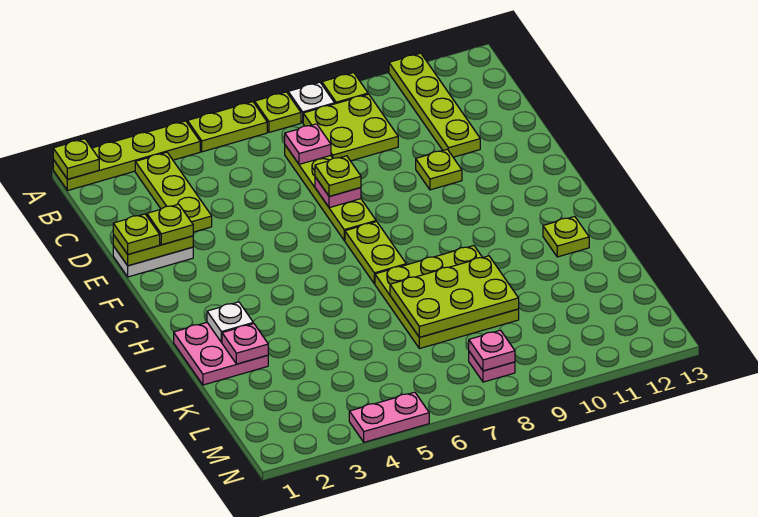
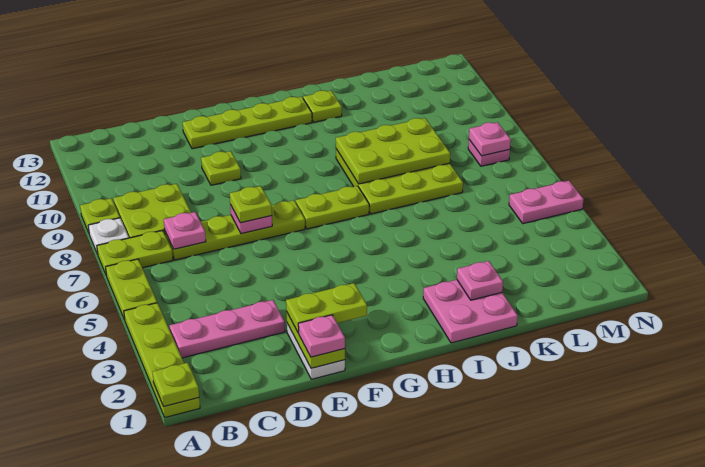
lime 1x1 plate [255,92,301,132] -> lime 1x2 plate [97,230,173,276]
lime 1x4 plate [389,53,480,157] -> lime 1x4 plate moved to [183,97,312,149]
lime 1x3 plate [135,152,212,232] -> pink 1x3 plate [170,300,285,358]
lime 1x1 plate [113,214,160,254] -> pink 1x1 plate [298,315,345,357]
lime 1x1 plate [147,204,193,245] -> lime 1x2 plate [286,283,367,333]
white 1x1 plate [207,302,253,342] -> none
lime 2x3 plate [390,256,519,337] -> lime 2x3 plate turned to [336,118,450,184]
pink 1x2 plate [349,392,429,442] -> pink 1x2 plate turned to [509,181,583,224]

